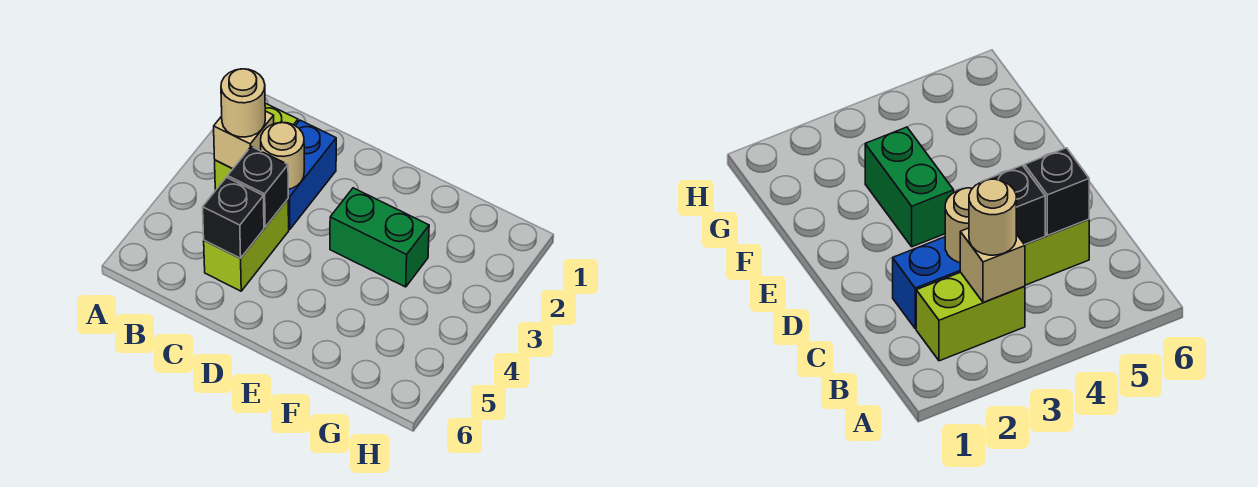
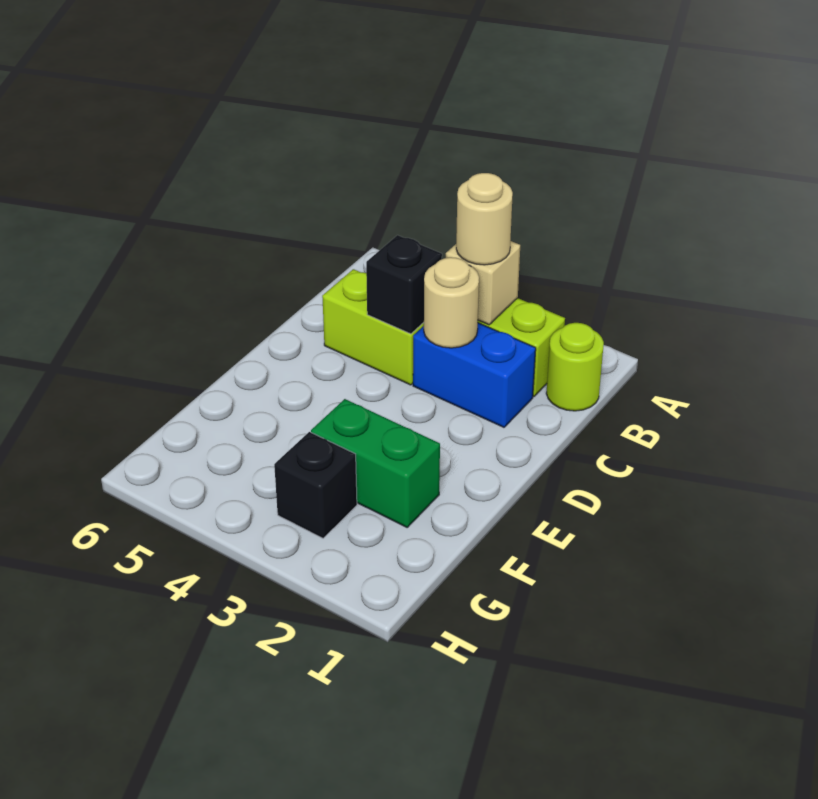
none -> lime 1x1 round brick [546,323,604,411]
black 1x1 brick [203,177,264,258] -> black 1x1 brick moved to [274,432,357,538]
green 1x2 brick [330,188,429,287] -> green 1x2 brick turned to [311,399,440,527]

